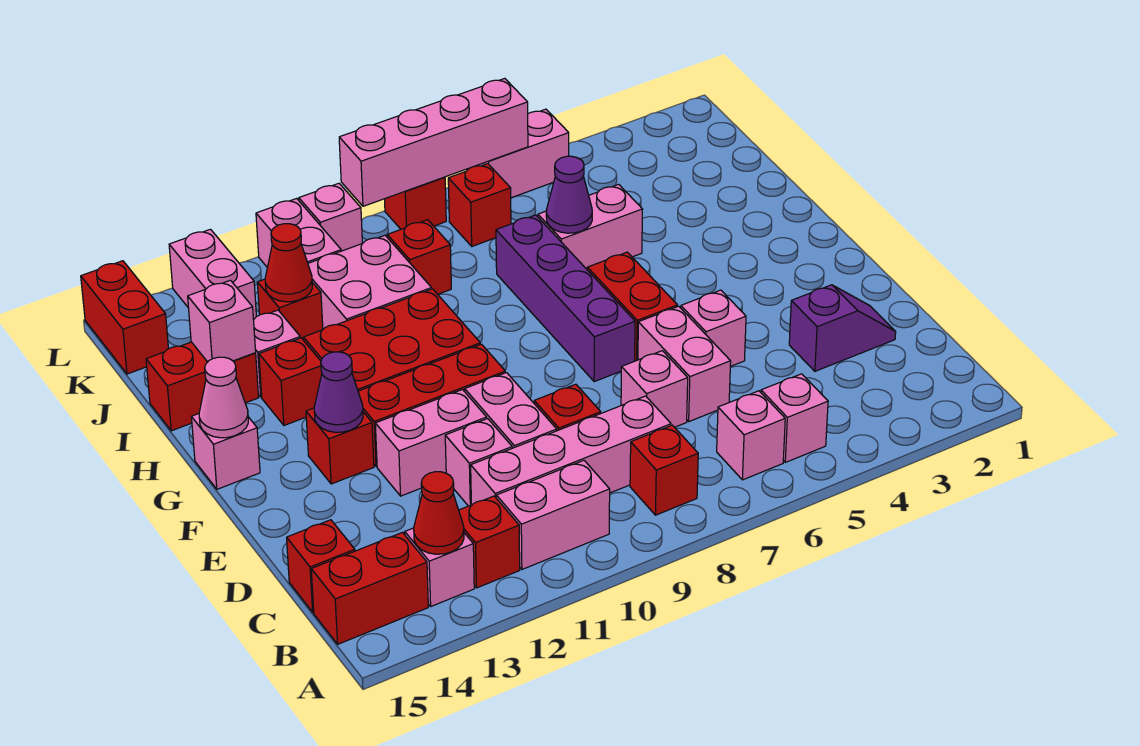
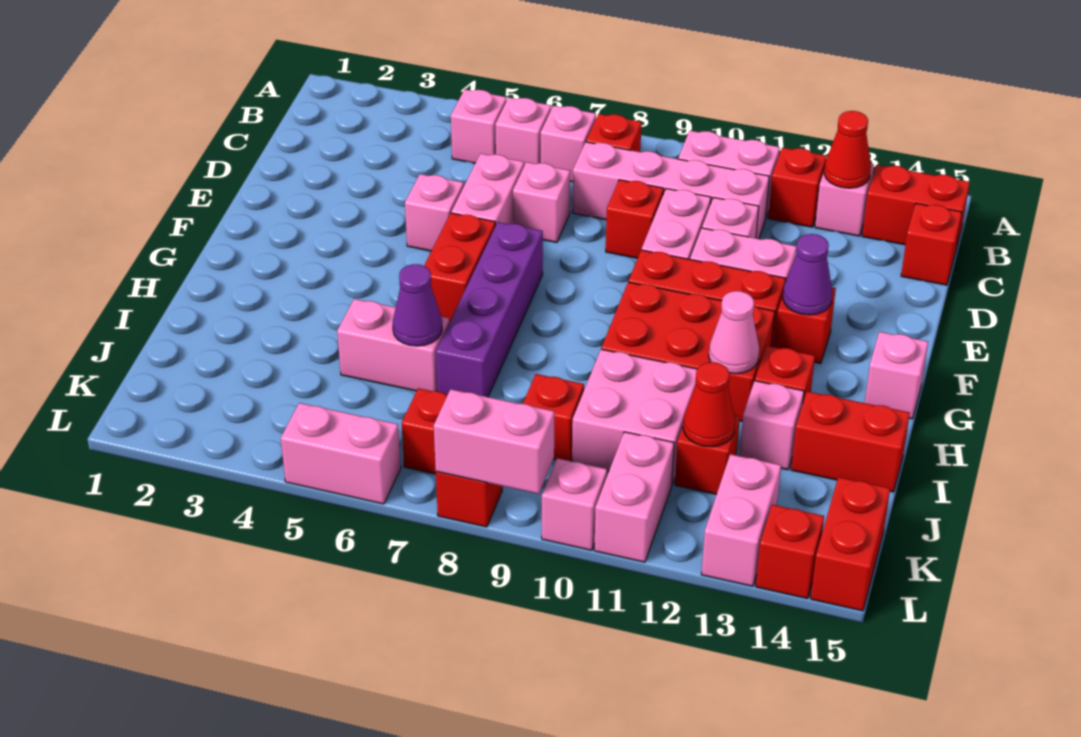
purple 1x2 slope [789,285,896,371] -> none
pink 1x1 cone [199,357,248,438] -> pink 1x1 cone moved to [709,291,759,374]
pink 1x1 brick [188,280,256,362] -> pink 1x1 brick moved to [541,106,596,182]
pink 1x4 brick [339,78,528,206] -> pink 1x2 brick [434,389,554,494]
none -> red 1x1 brick [756,505,824,599]

